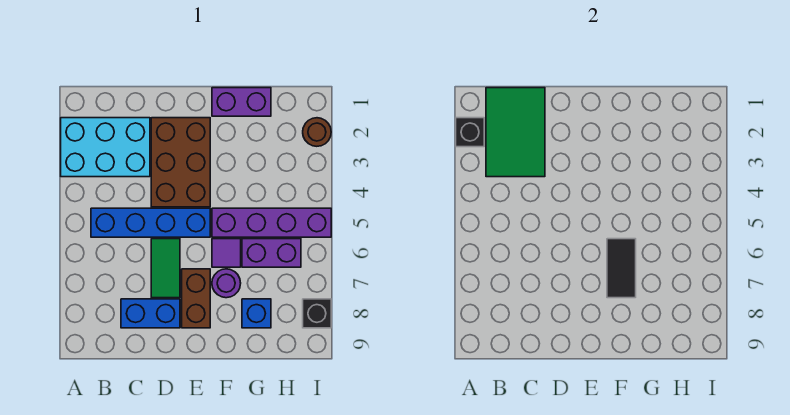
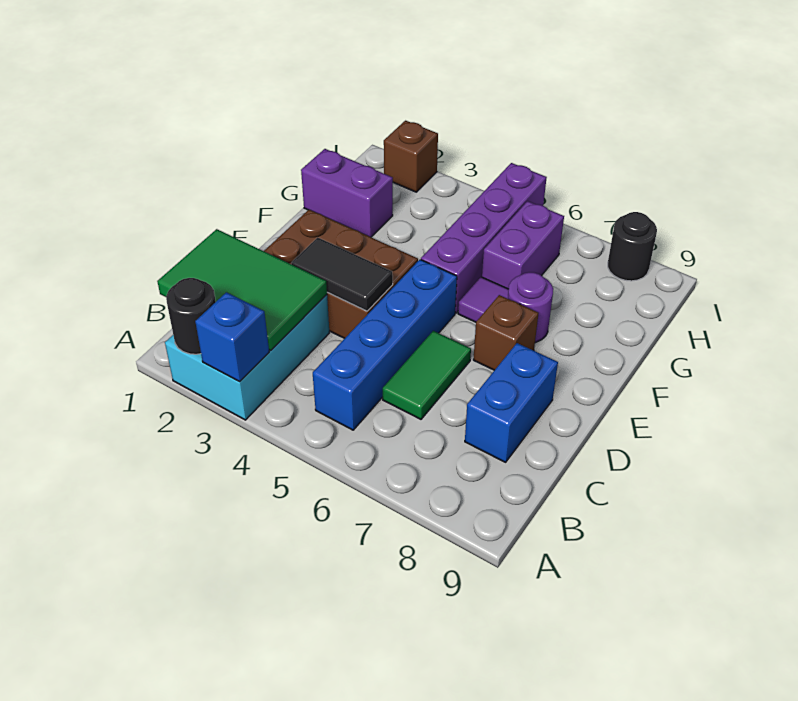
black 1x1 brick [456,118,484,147] -> black 1x1 round brick [166,278,216,354]
green 1x2 tile [151,239,180,298] -> green 1x2 tile turned to [383,331,471,419]
brown 1x2 brick [182,269,210,328] -> brown 1x1 brick [473,295,539,370]
purple 1x2 brick [212,88,271,116] -> purple 1x2 brick turned to [301,149,393,237]
black 1x2 tile [607,239,636,298] -> black 1x2 tile moved to [291,237,393,311]
blue 1x1 brick [242,299,271,328] -> blue 1x1 brick moved to [195,292,269,381]
brown 1x1 round brick [303,118,331,146] -> brown 1x1 brick [384,121,438,192]
black 1x1 brick [303,299,331,328] -> black 1x1 round brick [608,212,657,281]

